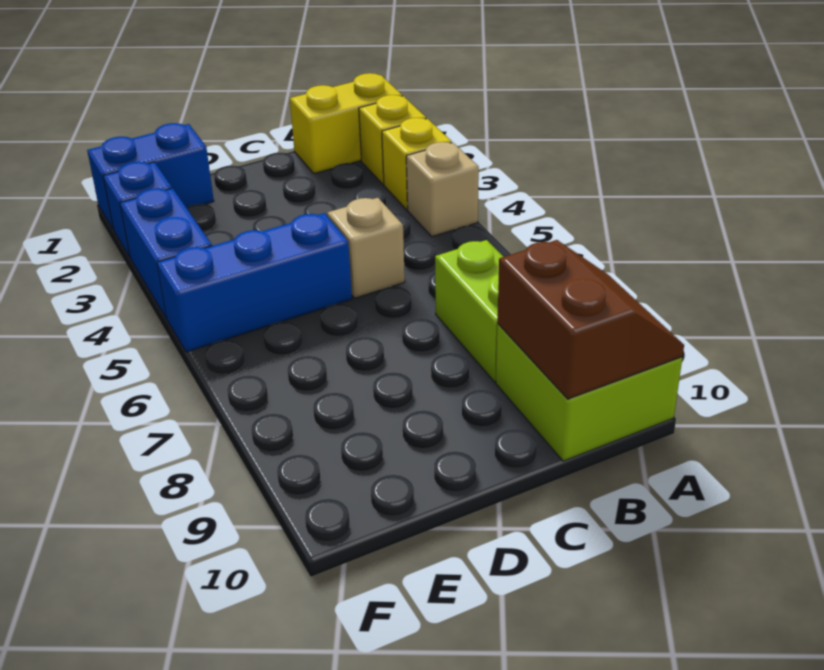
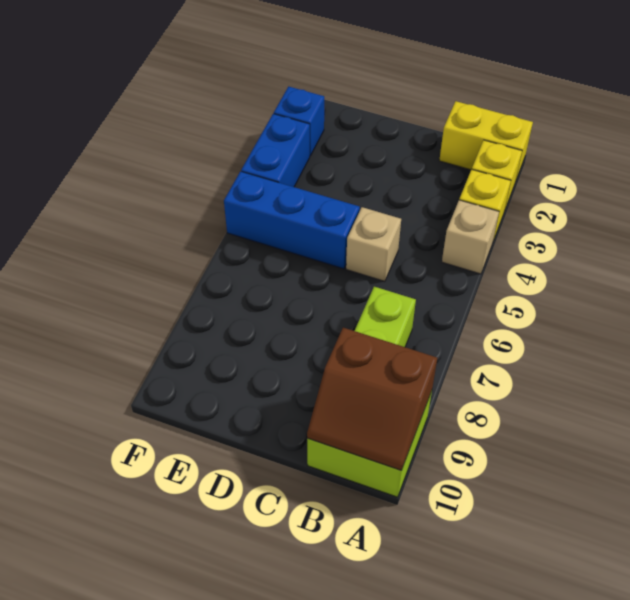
brown 2x2 slope [498,240,684,399] -> brown 2x2 slope turned to [307,328,437,470]
blue 1x2 brick [87,123,214,230] -> none

